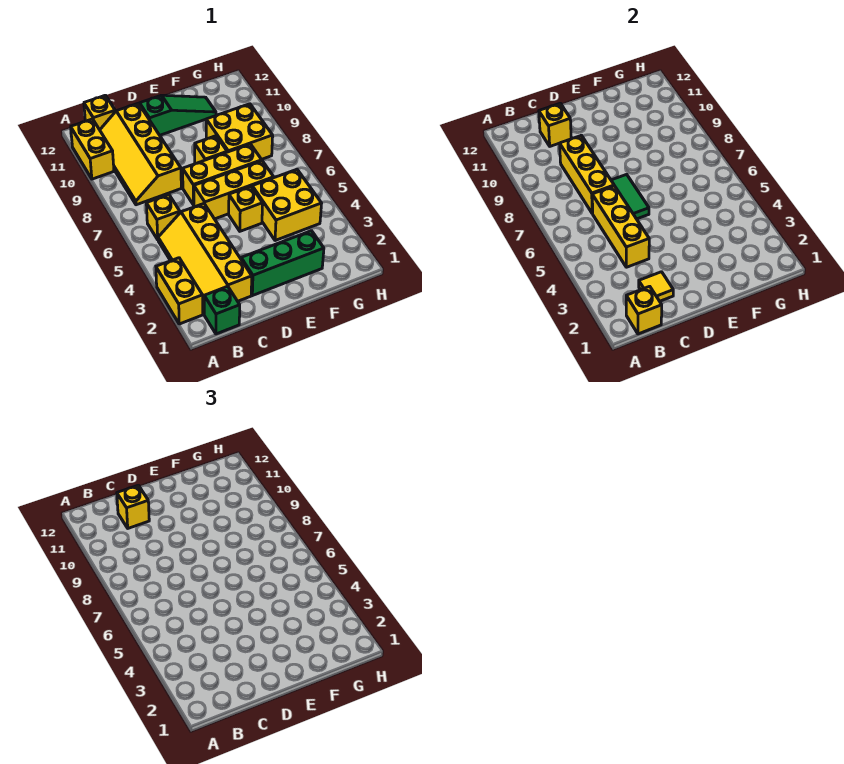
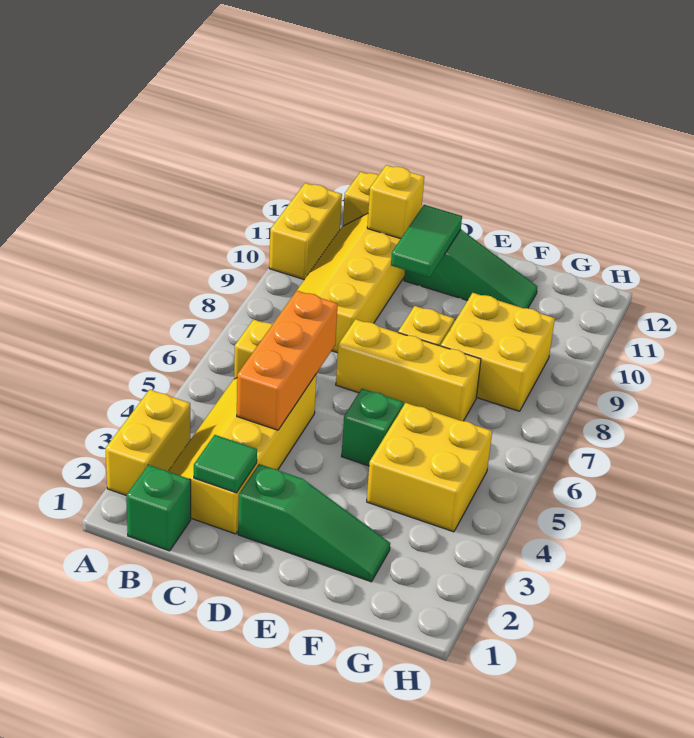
yellow 1x1 brick [626,286,662,334] -> none
yellow 1x1 tile [639,272,673,301] -> green 1x1 tile [194,435,257,493]
yellow 1x3 brick [592,186,649,267] -> orange 1x3 brick [237,291,338,430]
yellow 1x3 brick [560,135,614,213] -> none
yellow 1x1 brick [117,485,149,528] -> none
green 1x3 brick [241,231,324,296] -> green 1x3 slope [238,464,390,582]
yellow 1x3 brick [194,161,274,219] -> none
green 1x2 tile [611,174,649,219] -> green 1x2 tile moved to [391,205,462,277]
yellow 1x1 brick [229,186,263,231] -> green 1x1 brick [341,389,403,466]

